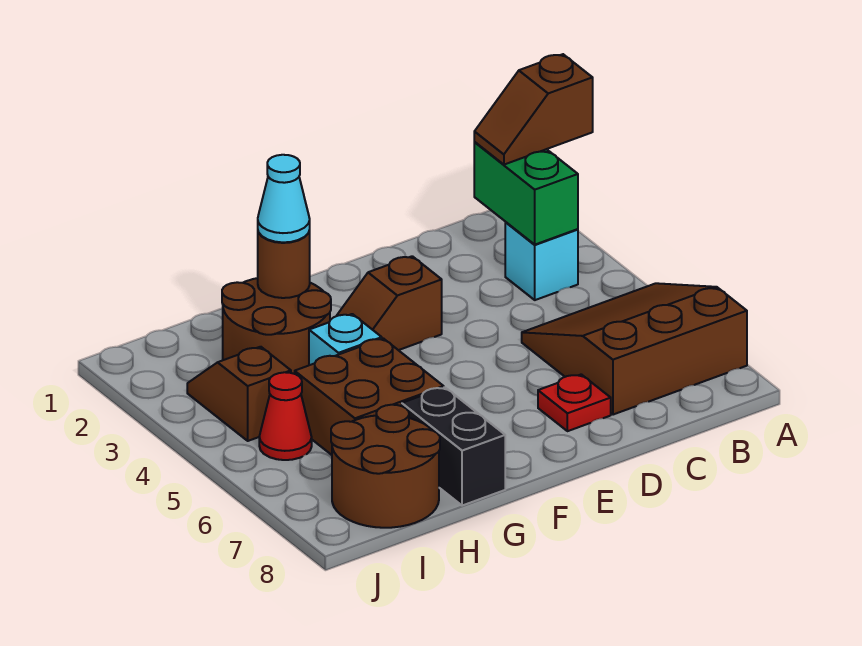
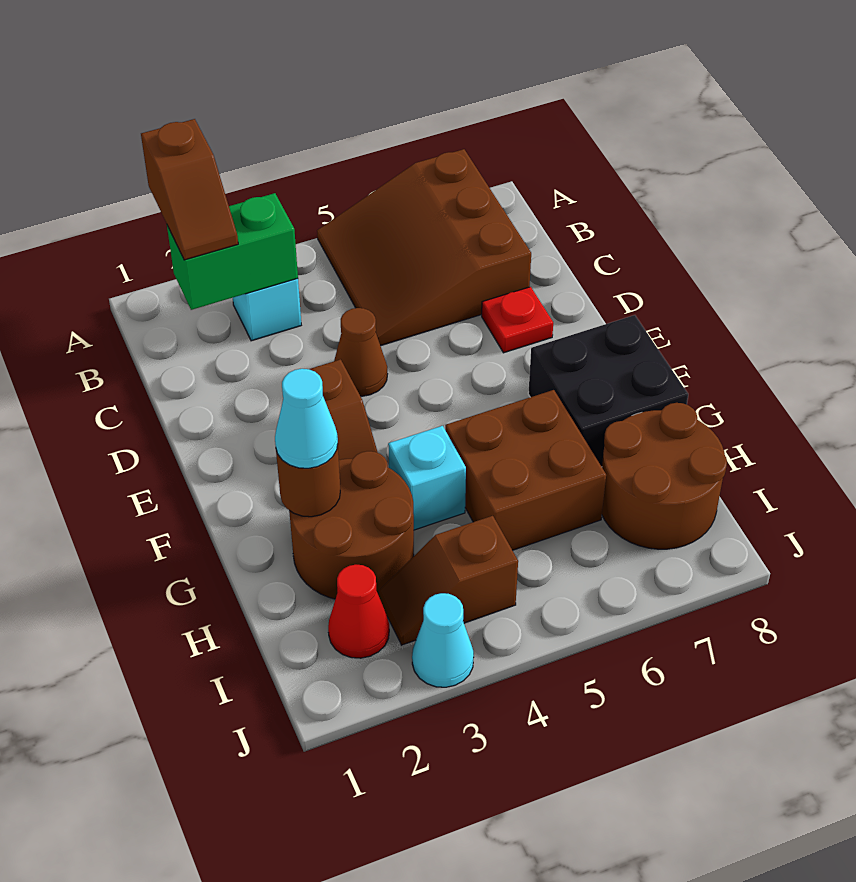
none -> brown 1x1 cone [334,308,387,396]
black 1x2 brick [402,387,505,506] -> black 2x2 brick [528,315,688,467]
red 1x1 cone [259,372,312,460] -> red 1x1 cone moved to [328,565,389,658]
none -> cyan 1x1 cone [412,593,474,687]

